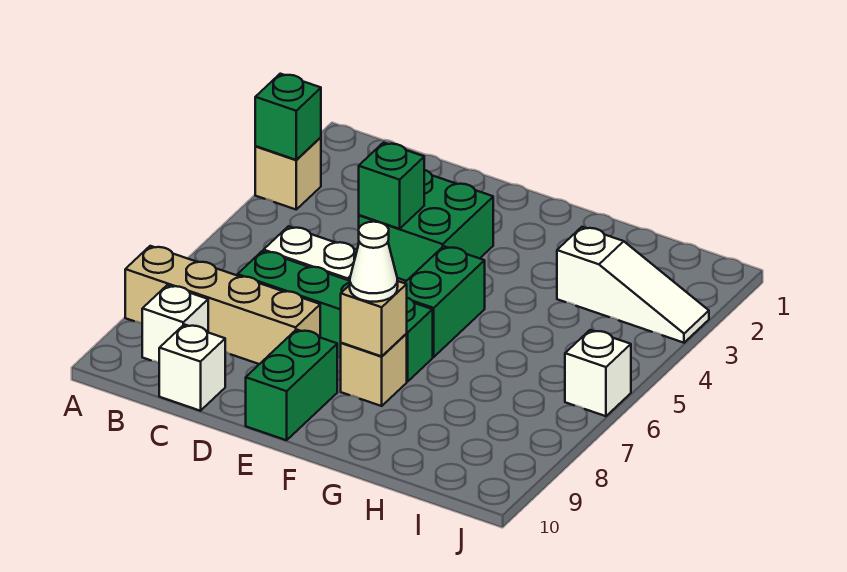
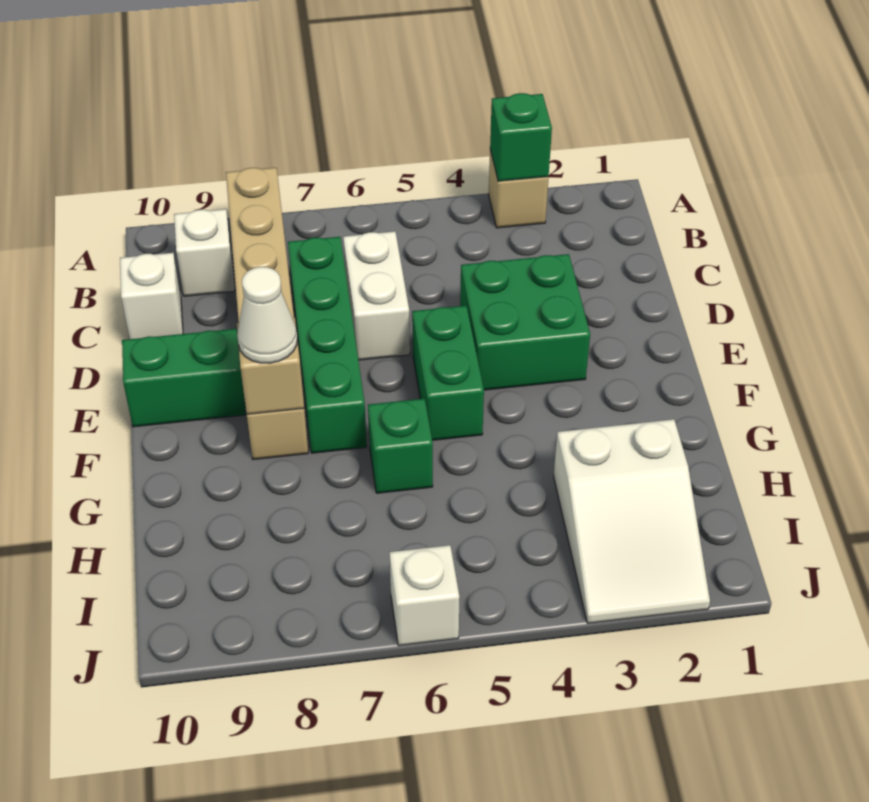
green 1x1 brick [359,143,424,229] -> green 1x1 brick moved to [368,399,433,493]
green 1x2 brick [405,246,485,357] -> green 1x2 brick turned to [412,306,484,440]
white 1x3 slope [557,227,709,343] -> white 2x3 slope [554,419,710,623]

